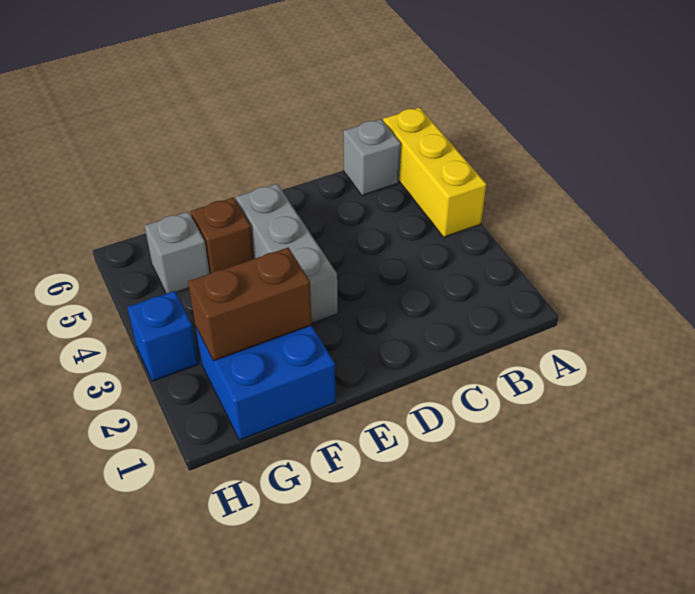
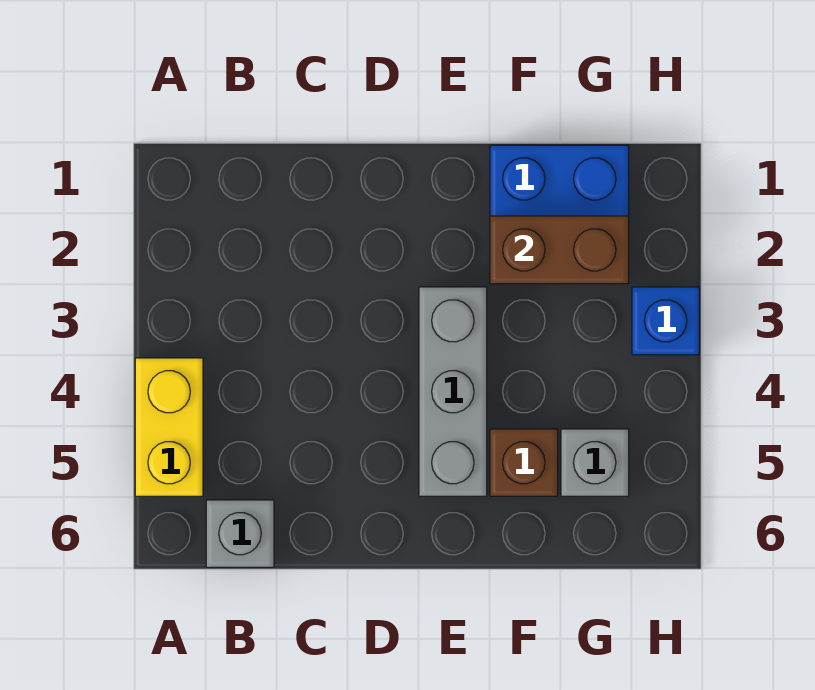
yellow 1x3 brick [383,107,486,237] -> yellow 1x2 brick [135,358,203,496]

